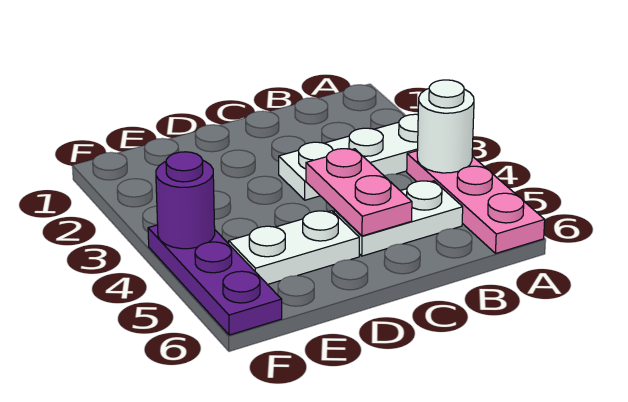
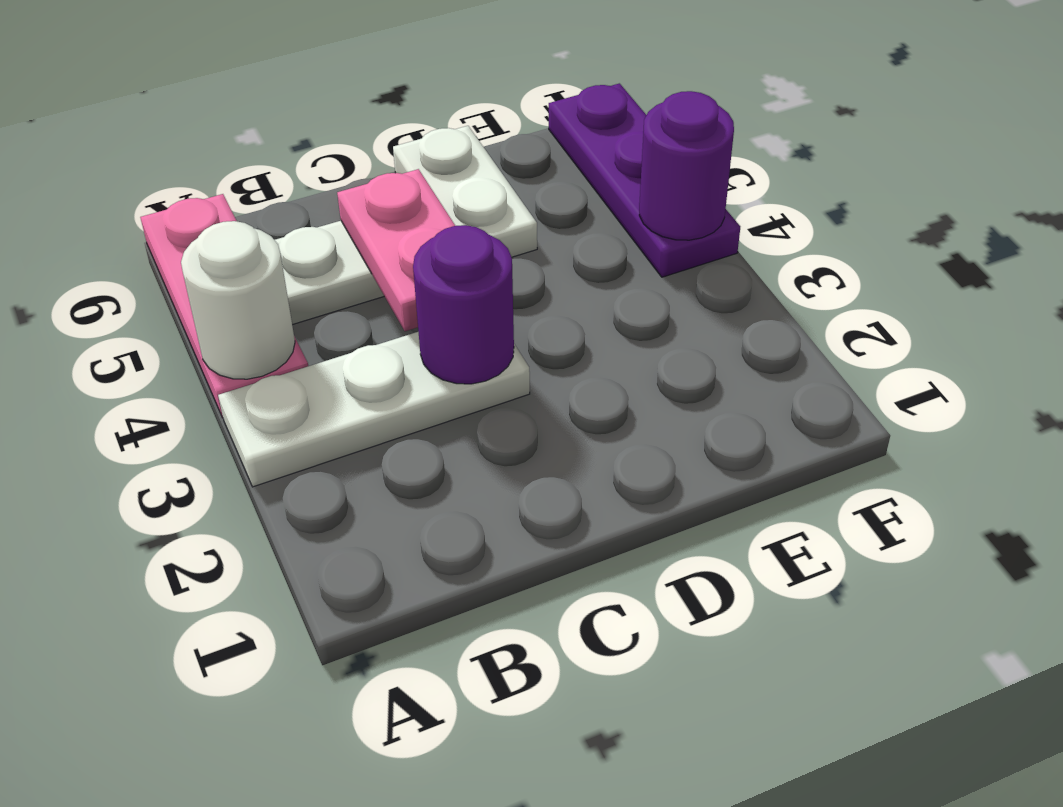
none -> purple 1x1 round brick [413,225,514,384]
white 1x2 plate [229,211,359,285] -> white 1x2 plate turned to [393,126,537,257]

